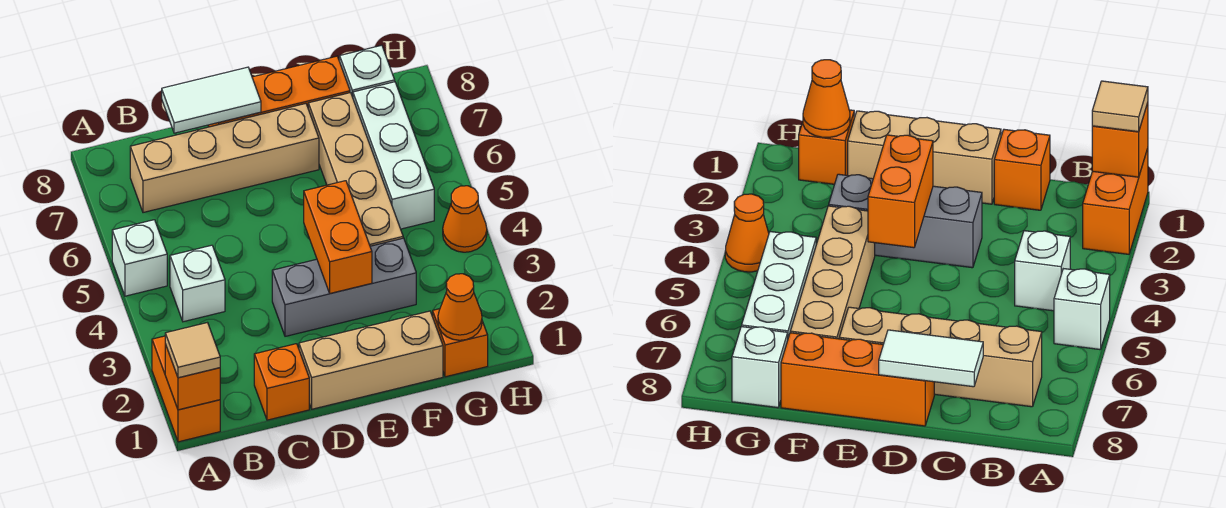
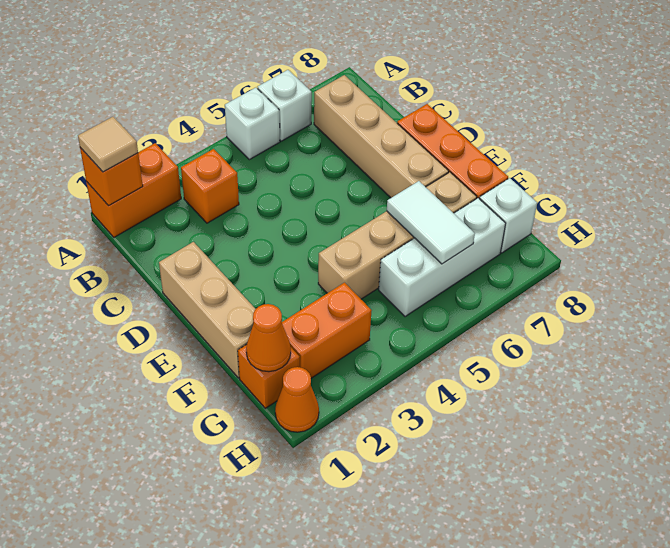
white 1x1 brick [170,245,225,322] -> white 1x1 brick moved to [258,70,312,141]
orange 1x1 brick [254,344,309,420] -> orange 1x1 brick moved to [181,149,239,223]
white 1x2 tile [162,67,261,133] -> white 1x2 tile moved to [387,181,475,264]
grey 1x3 brick [272,238,416,336] -> none
orange 1x2 brick [304,181,372,294] -> orange 1x2 brick moved to [282,282,372,378]
orange 1x1 cone [443,186,487,252] -> orange 1x1 cone moved to [275,367,319,432]

